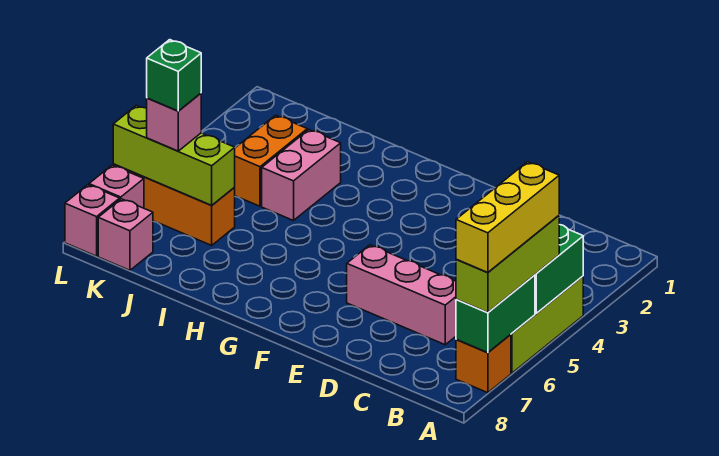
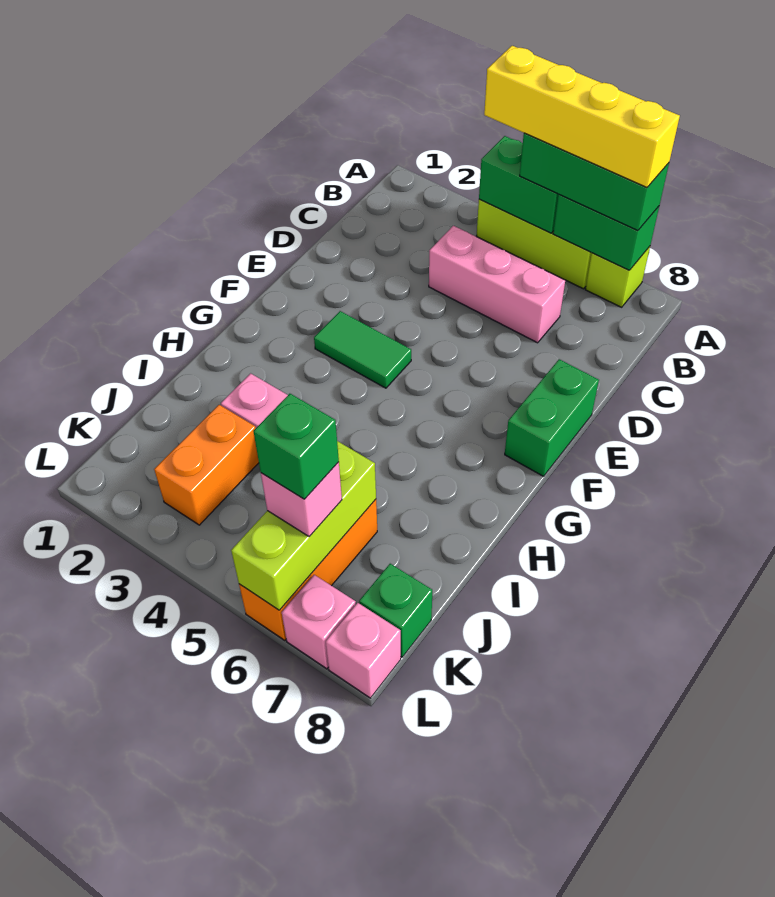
lime 1x3 brick [456,216,559,313] -> green 1x3 brick [520,133,669,231]
yellow 1x3 brick [456,162,559,272] -> yellow 1x4 brick [484,46,680,187]
orange 1x1 brick [456,335,511,393] -> lime 1x1 brick [585,246,650,307]
pink 1x3 brick [347,245,456,345] -> pink 1x3 brick turned to [429,226,565,343]
none -> green 1x2 brick [505,359,599,476]
none -> green 1x2 tile [314,311,411,388]
orange 1x2 brick [234,115,307,206] -> orange 1x2 brick turned to [154,405,259,525]
pink 1x1 brick [98,199,153,270] -> green 1x1 brick [359,564,432,657]

